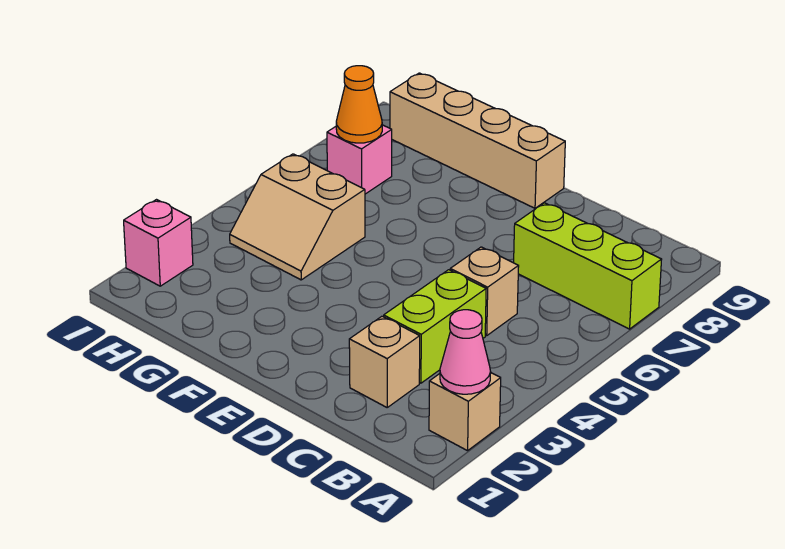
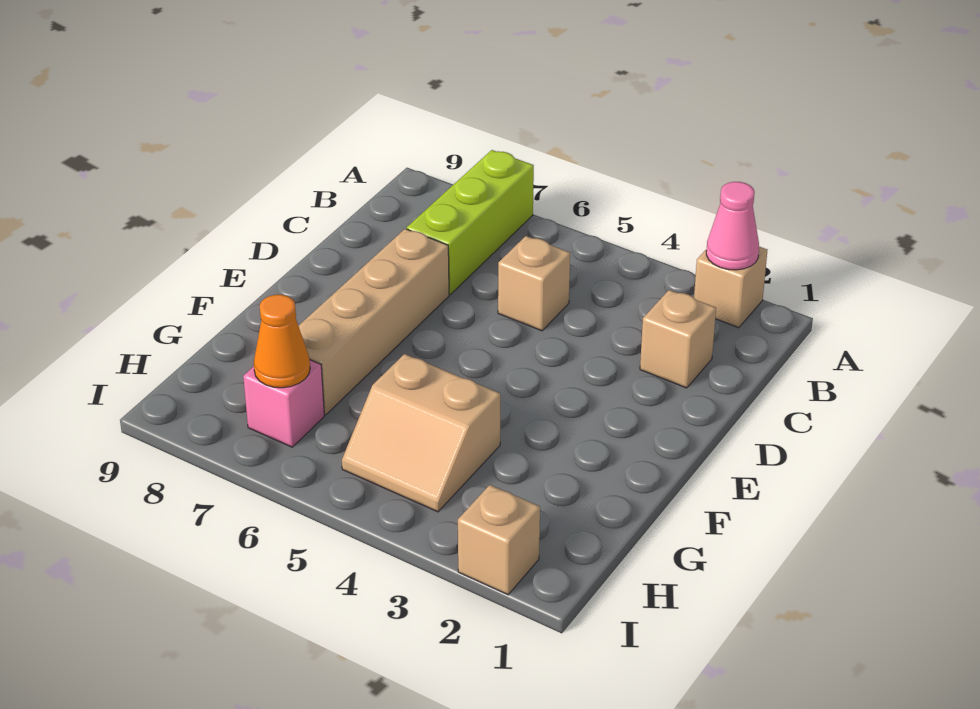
lime 1x2 brick [384,270,486,383] -> none
tan 1x4 brick [390,73,565,208] -> tan 1x4 brick moved to [299,229,449,415]
tan 2x2 slope [230,154,365,280] -> tan 2x2 slope turned to [342,354,500,512]
pink 1x1 brick [124,200,193,286] -> tan 1x1 brick [458,485,540,595]

